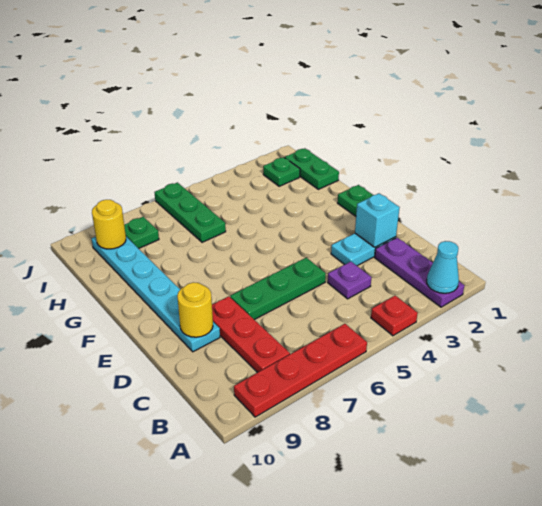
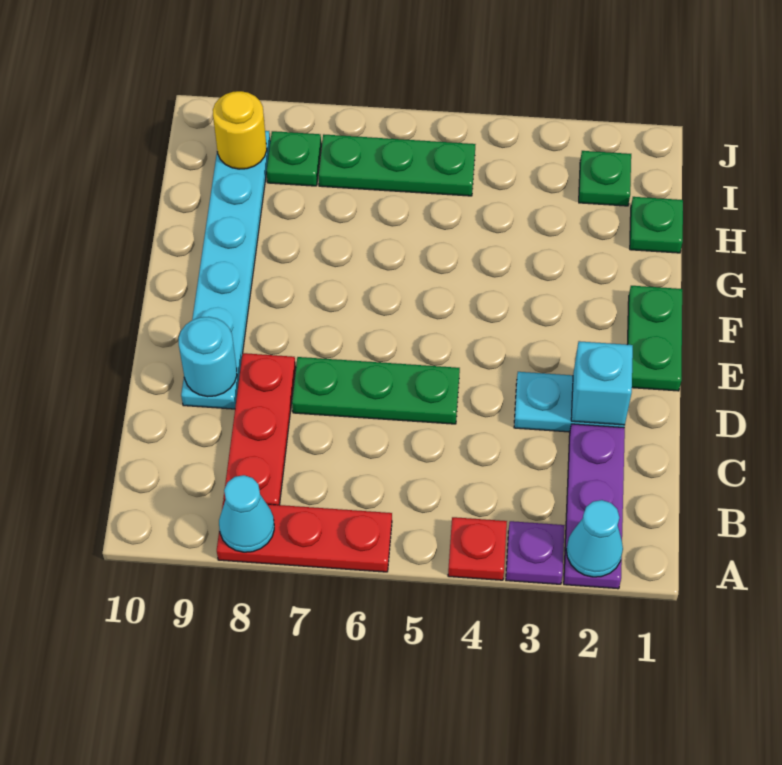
red 1x4 plate [234,324,367,417] -> red 1x3 plate [217,501,392,572]
none -> cyan 1x1 cone [219,475,274,552]
purple 1x1 plate [327,262,372,299] -> purple 1x1 plate moved to [506,521,565,584]
yellow 1x1 round brick [177,282,213,337] -> cyan 1x1 round brick [179,317,237,397]
green 1x2 plate [285,148,339,189] -> green 1x1 plate [630,197,683,253]
green 1x3 plate [154,183,226,242] -> green 1x3 plate turned to [319,134,476,196]

